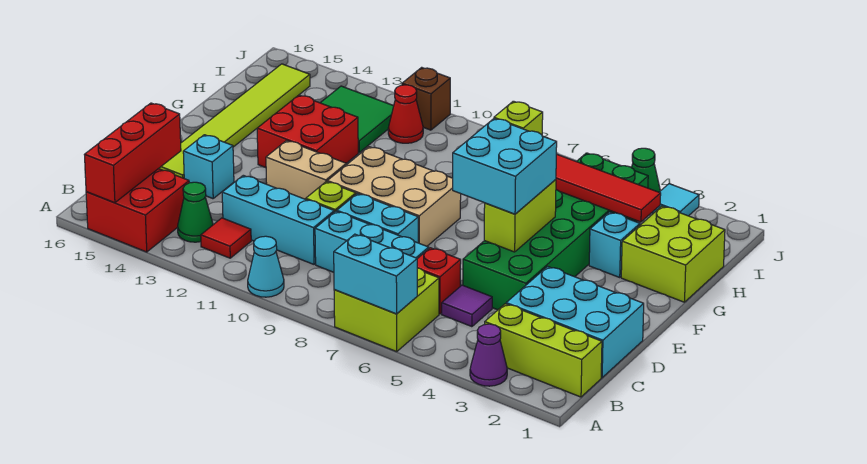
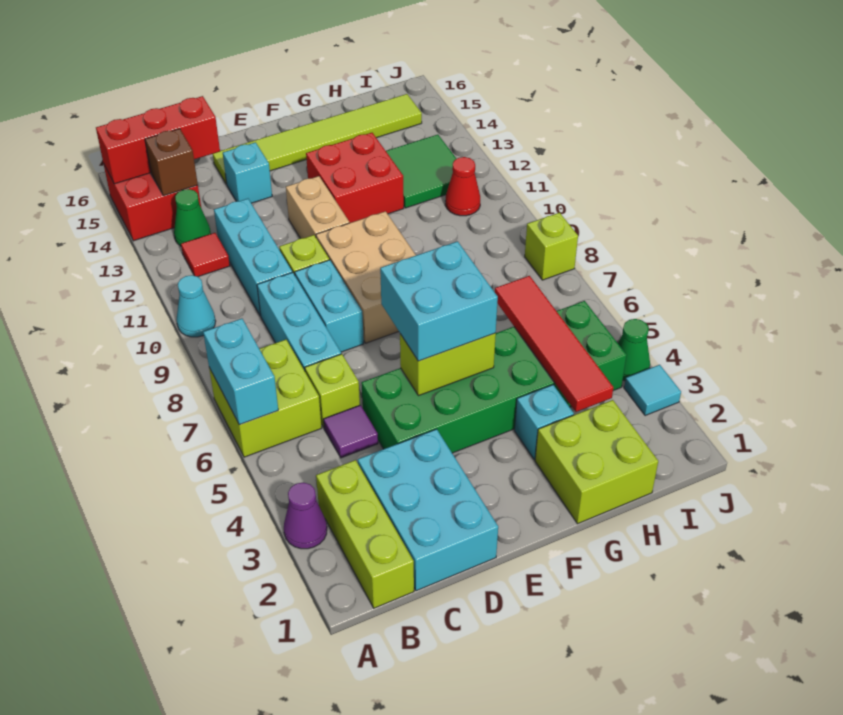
red 1x1 brick [417,248,461,314] -> lime 1x1 brick [305,354,360,428]
brown 1x1 brick [402,67,450,130] -> brown 1x1 brick moved to [145,129,198,196]

